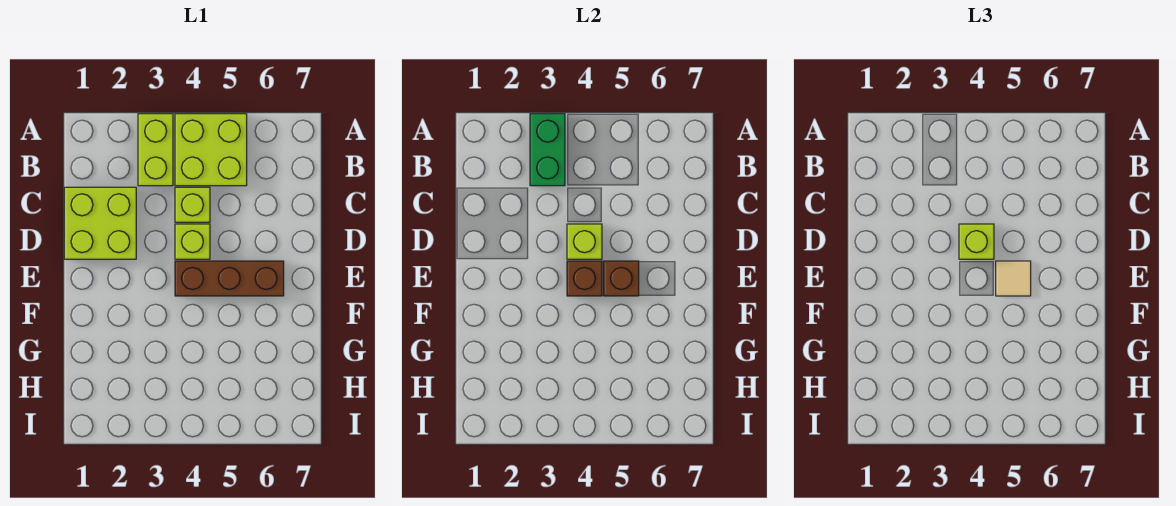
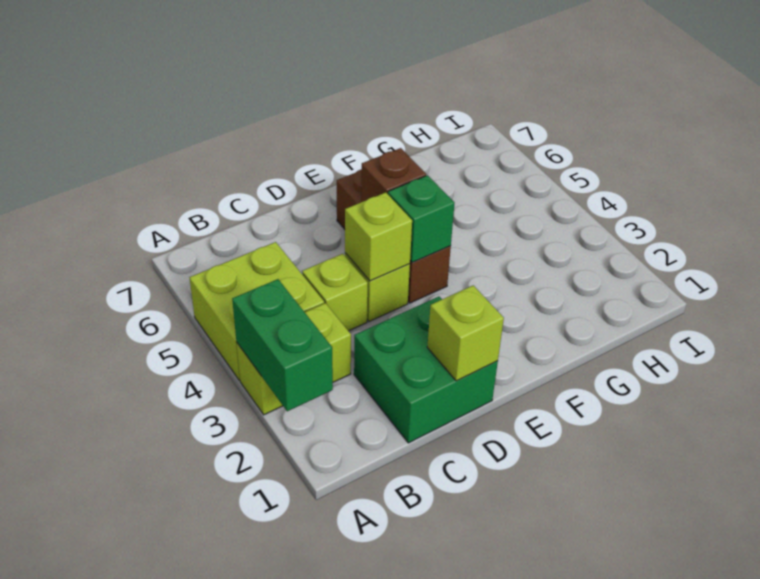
green 1x2 brick [530,114,565,186] -> green 1x2 brick turned to [232,279,333,411]
lime 2x2 brick [64,187,136,259] -> green 2x2 brick [354,297,498,443]
lime 1x1 brick [959,224,994,259] -> lime 1x1 brick moved to [427,285,504,381]
brown 1x1 brick [567,261,602,296] -> green 1x1 brick [388,175,454,263]
tan 1x1 tile [996,261,1031,296] -> none

